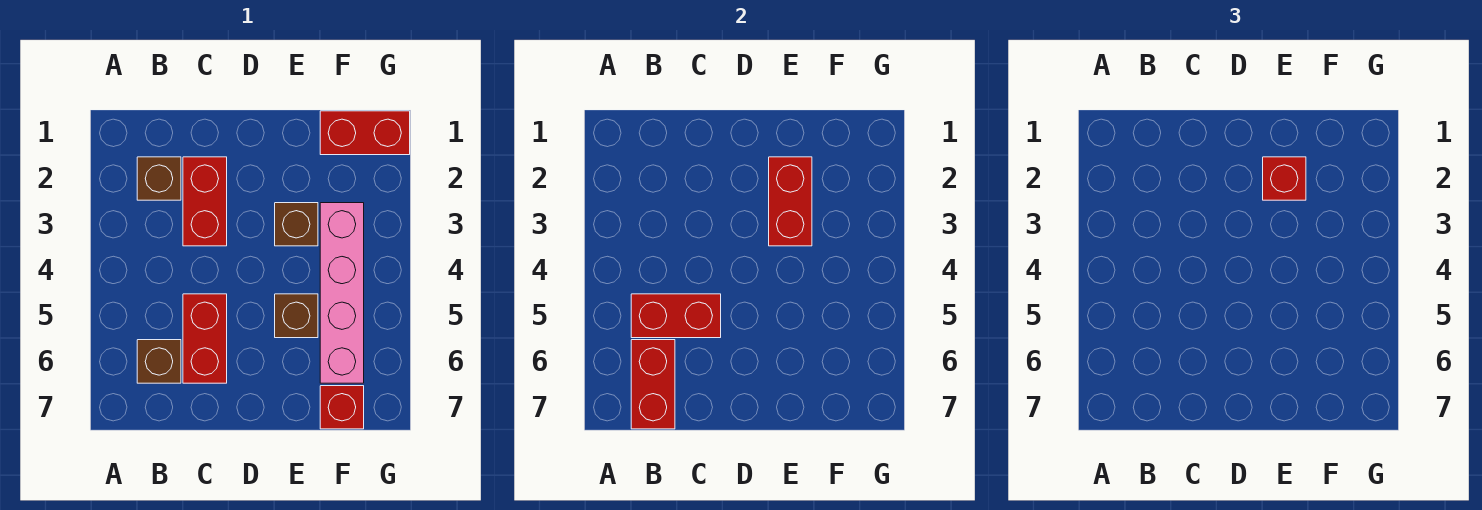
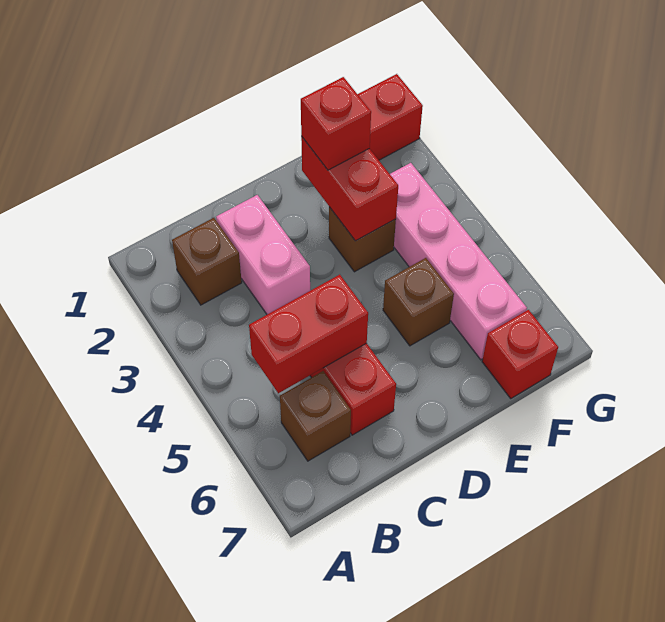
red 1x2 brick [631,340,675,429] -> none
red 1x2 brick [183,157,227,246] -> pink 1x2 brick [216,195,310,314]

